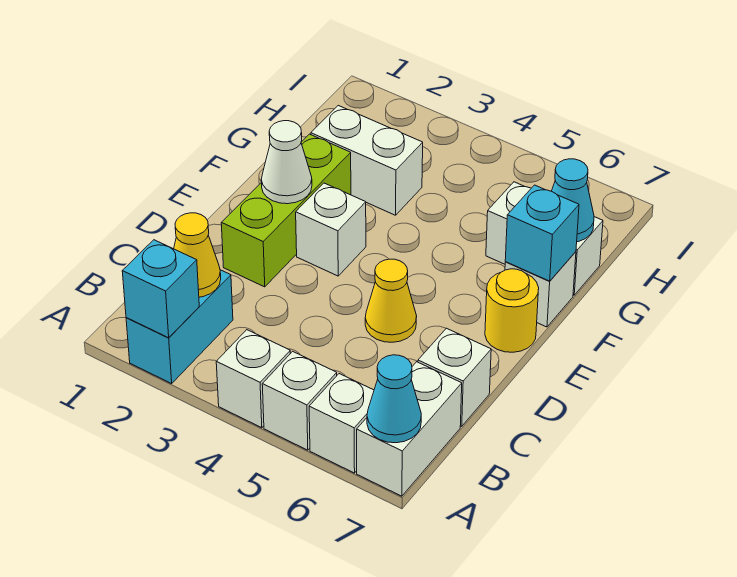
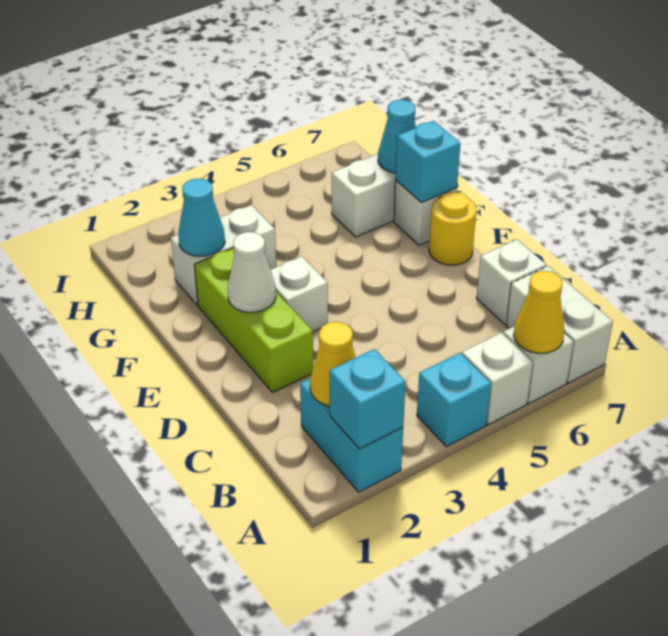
white 1x1 brick [216,330,290,428] -> cyan 1x1 brick [417,353,491,447]
cyan 1x1 cone [367,355,421,443] -> cyan 1x1 cone moved to [178,179,225,256]
yellow 1x1 cone [365,259,417,342] -> yellow 1x1 cone moved to [514,271,565,353]

